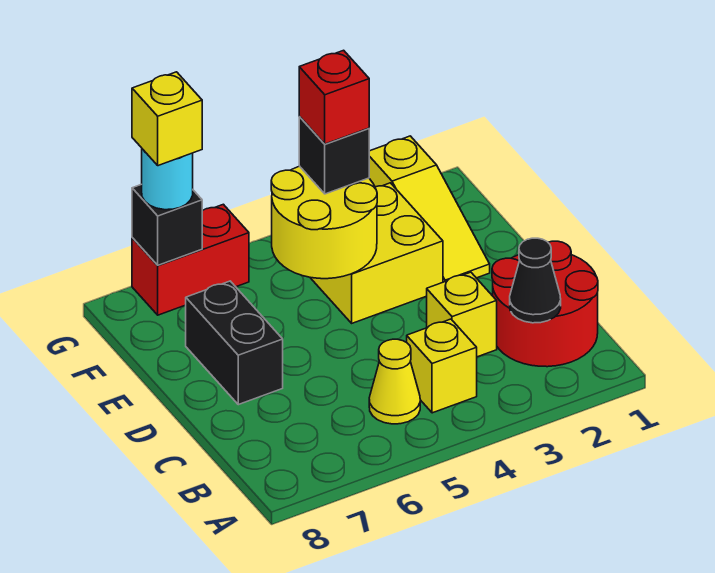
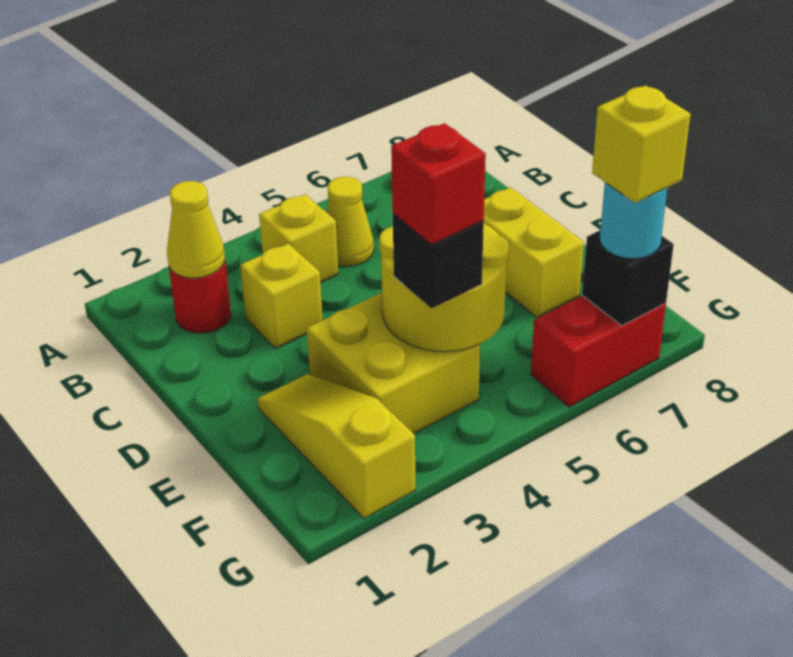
red 2x2 round brick [492,241,598,367] -> red 1x1 round brick [169,262,231,333]
black 1x1 cone [510,238,561,323] -> yellow 1x1 cone [167,181,225,278]
black 1x2 brick [186,281,283,405] -> yellow 1x2 brick [483,187,584,317]

